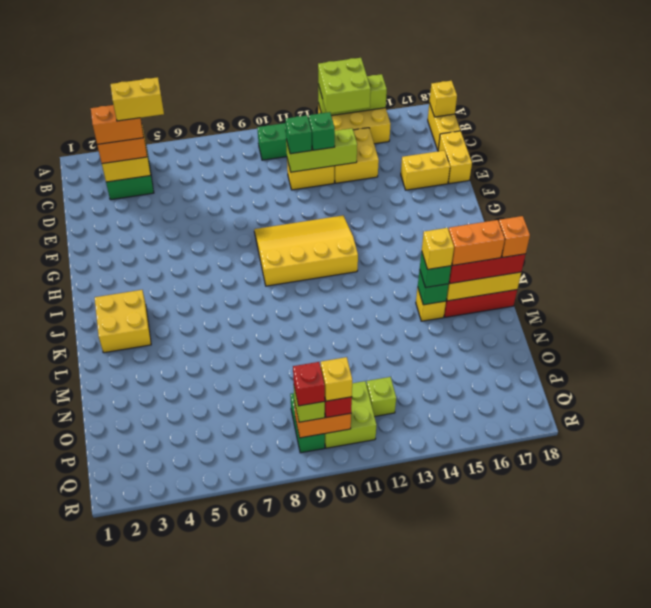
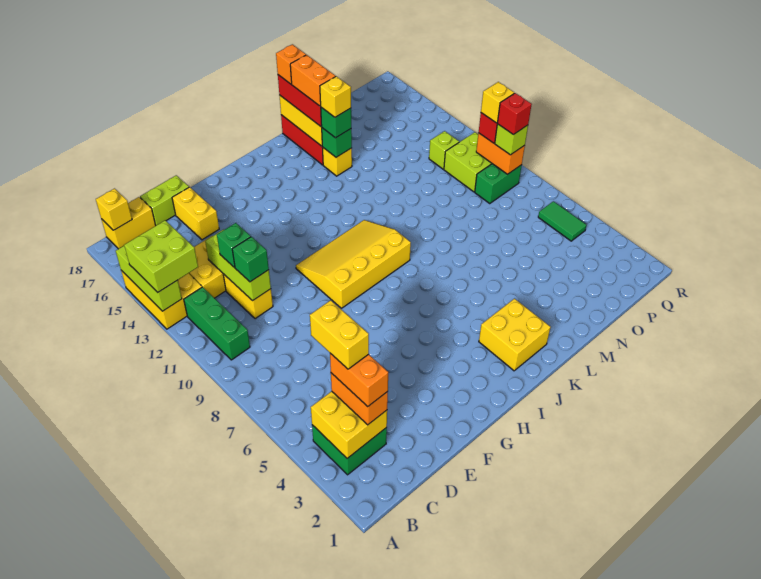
yellow 1x2 brick [438,131,472,184] -> lime 1x2 brick [140,175,189,225]
yellow 3x4 slope [254,215,358,286] -> yellow 3x4 slope turned to [296,220,411,308]
none -> green 1x2 tile [538,201,586,241]

